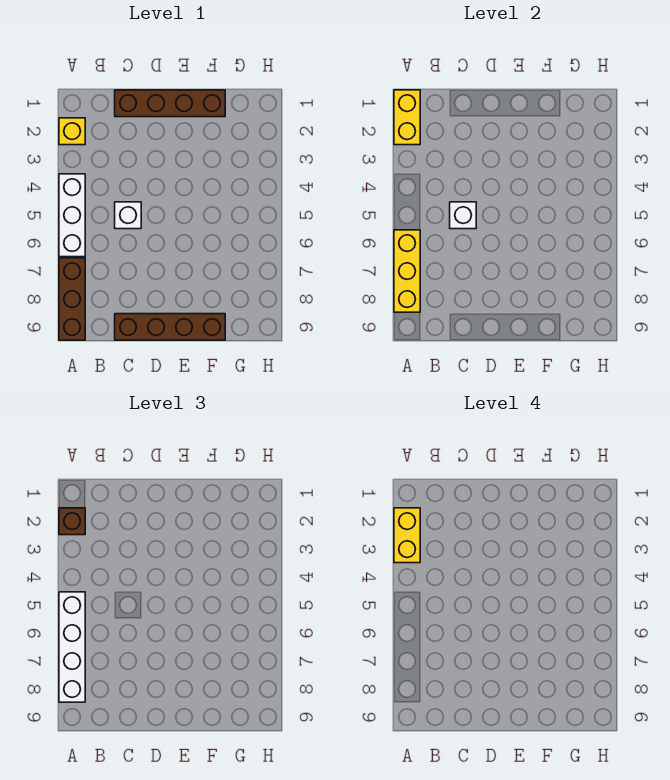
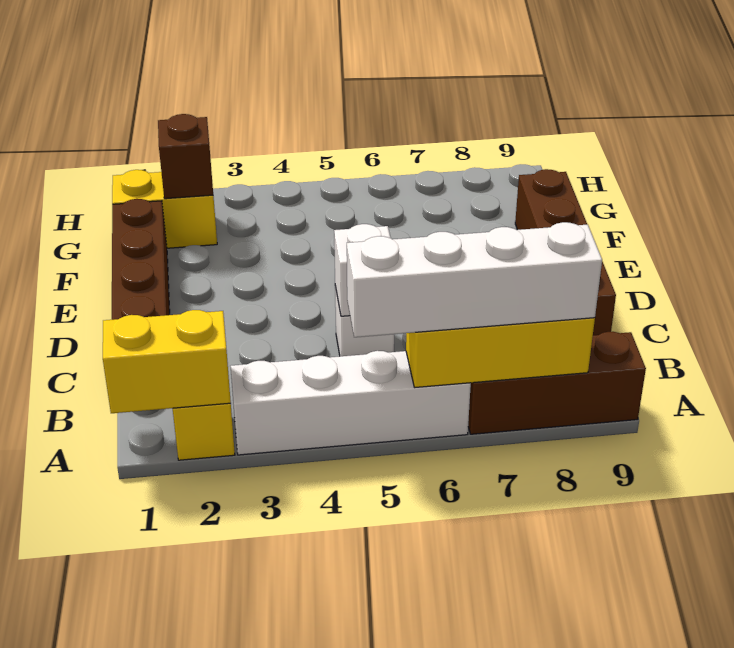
brown 1x1 brick [59,508,85,535] -> brown 1x1 brick moved to [158,114,213,199]
yellow 1x2 brick [394,508,420,563] -> yellow 1x2 brick moved to [112,170,217,248]
white 1x3 brick [59,174,85,257] -> white 1x4 brick [231,351,471,455]

